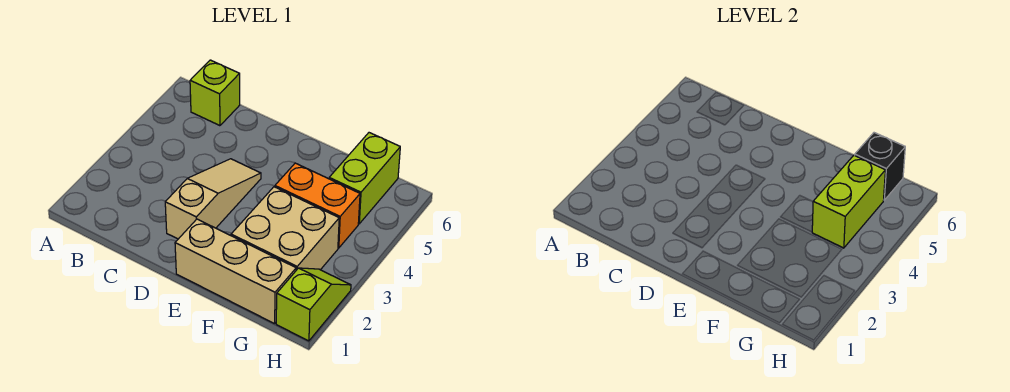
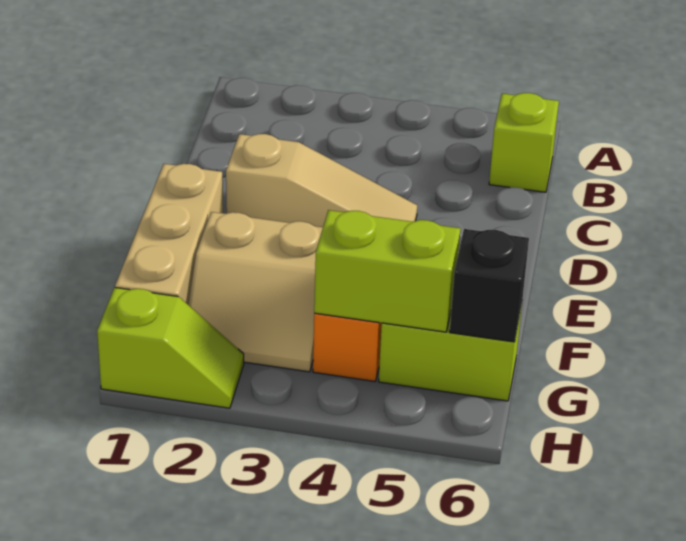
tan 2x2 brick [231,187,339,270] -> tan 2x2 slope [188,212,323,372]

